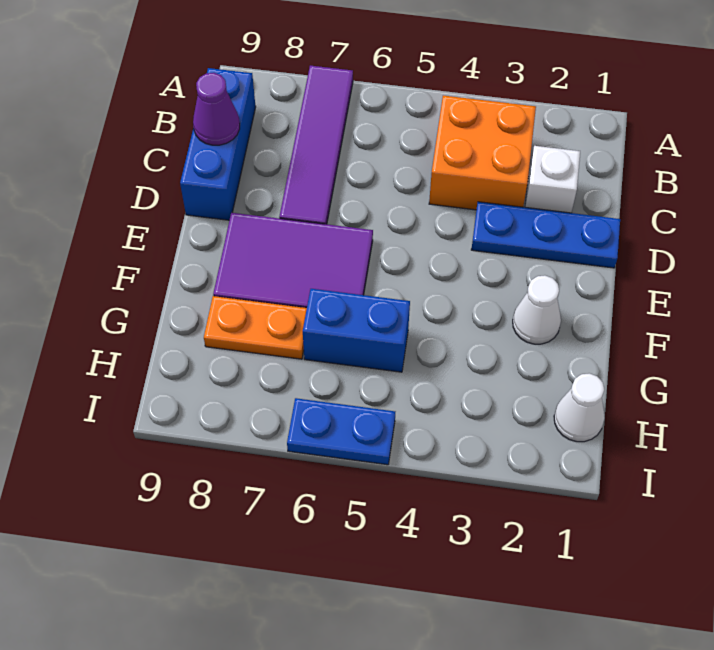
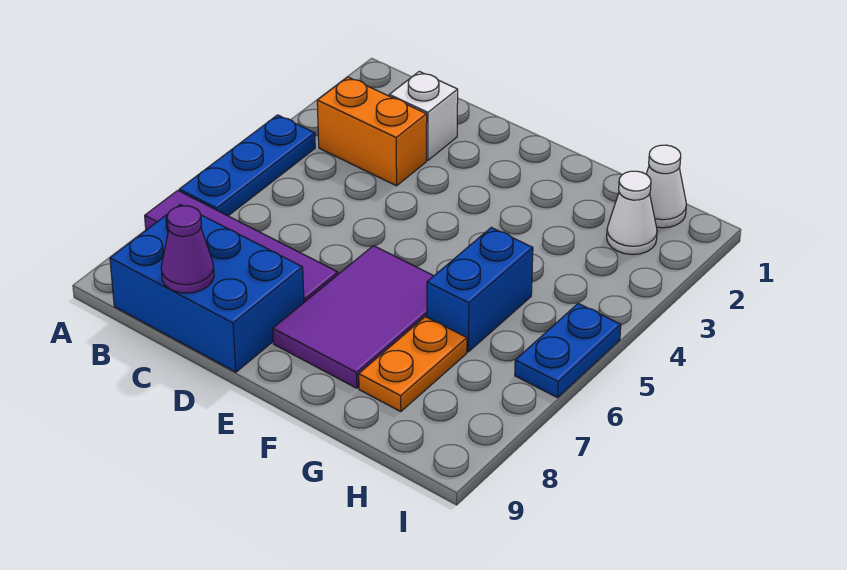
orange 2x2 brick [429,96,536,210] -> orange 1x2 brick [317,77,427,186]
blue 1x3 brick [180,68,256,220] -> blue 2x3 brick [110,204,304,372]
blue 1x3 plate [471,202,620,268] -> blue 1x3 plate moved to [179,115,315,216]
white 1x1 cone [513,275,561,344] -> white 1x1 cone moved to [607,171,657,255]

